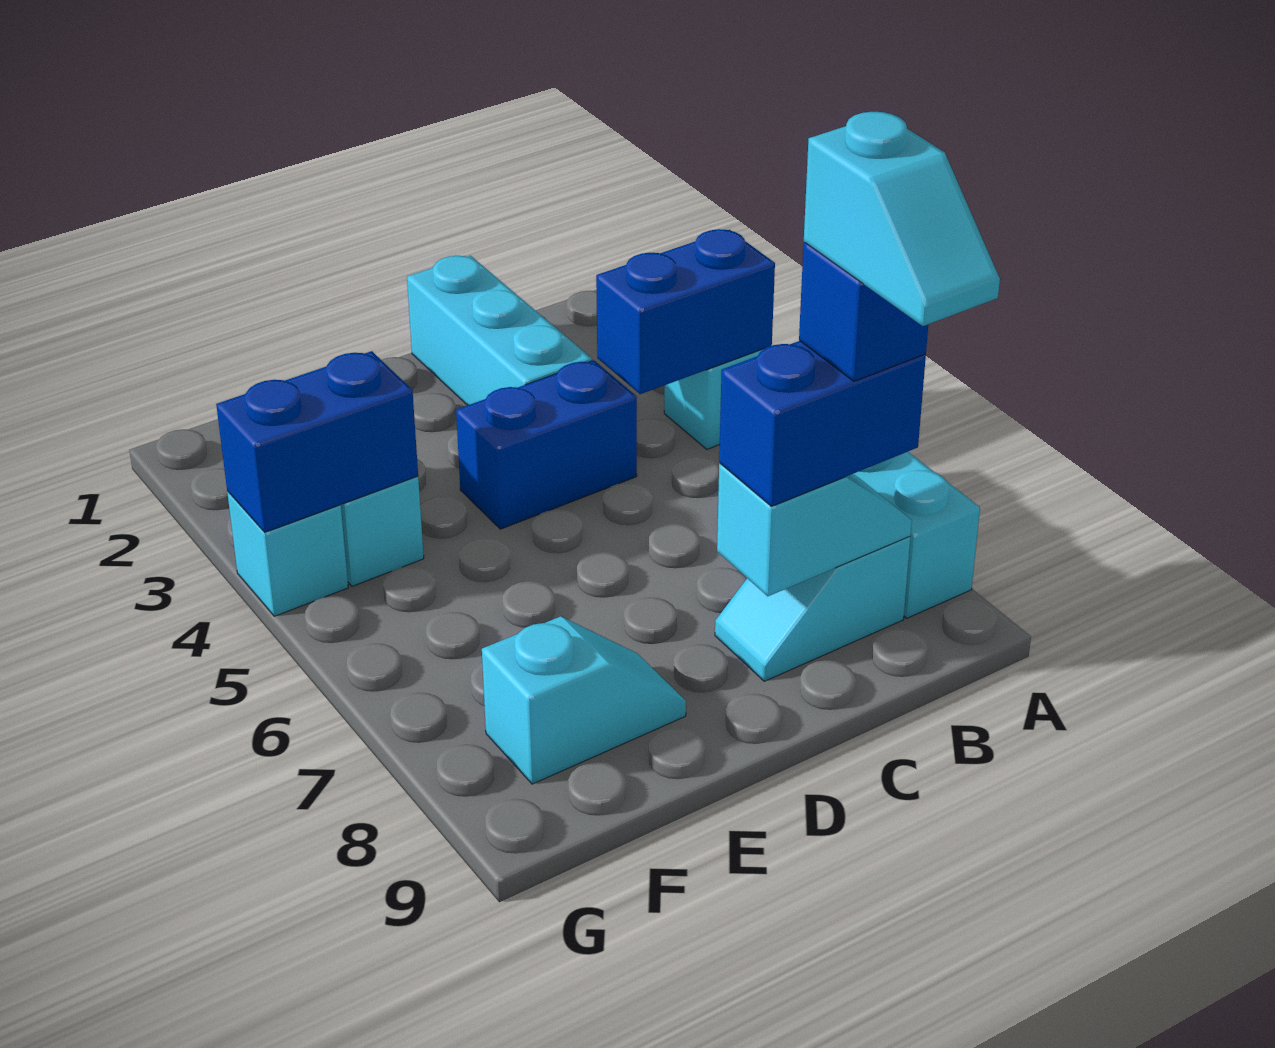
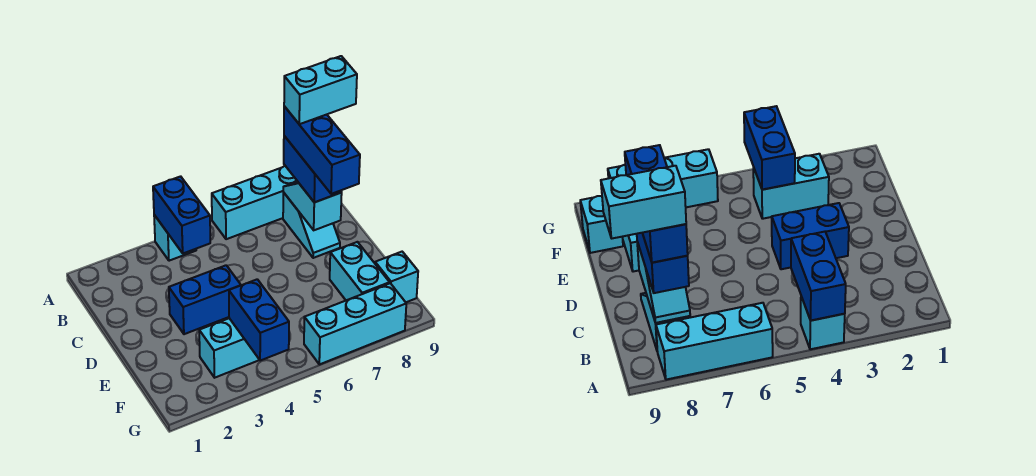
blue 1x1 brick [799,242,928,381] -> blue 1x3 brick [284,106,360,194]
cyan 1x2 slope [804,112,1000,326] -> cyan 1x2 brick [284,56,357,124]
cyan 1x3 brick [407,256,592,405] -> cyan 1x3 brick moved to [304,283,406,364]
blue 1x2 brick [456,360,637,529] -> blue 1x2 brick turned to [169,265,241,334]
cyan 1x2 slope [482,616,686,784] -> cyan 1x2 brick [330,242,390,300]
cyan 1x1 brick [227,492,348,616] -> cyan 1x1 brick moved to [375,252,418,302]

